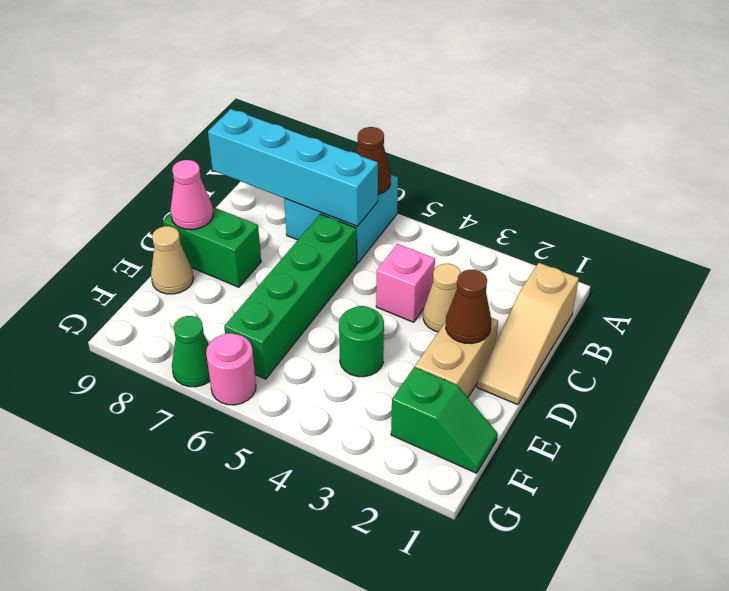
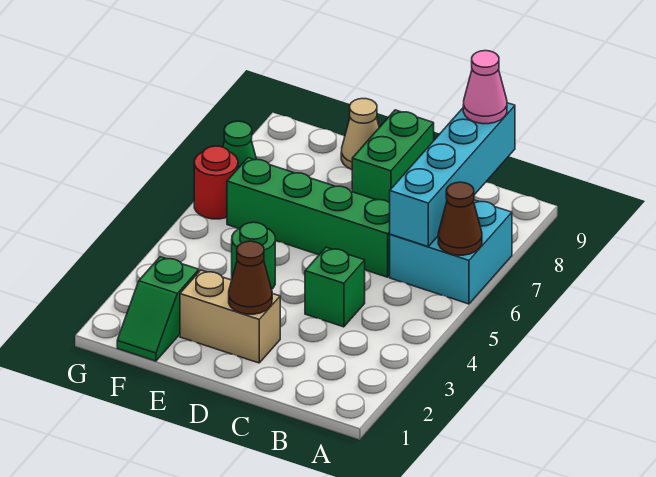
tan 1x3 slope [477,263,579,405] -> none
tan 1x1 cone [423,264,461,332] -> none
pink 1x1 brick [376,244,435,322] -> green 1x1 brick [305,247,365,327]
pink 1x1 cone [170,160,213,230] -> pink 1x1 cone moved to [463,51,507,124]
pink 1x1 round brick [206,333,256,405] -> red 1x1 round brick [194,146,238,219]

